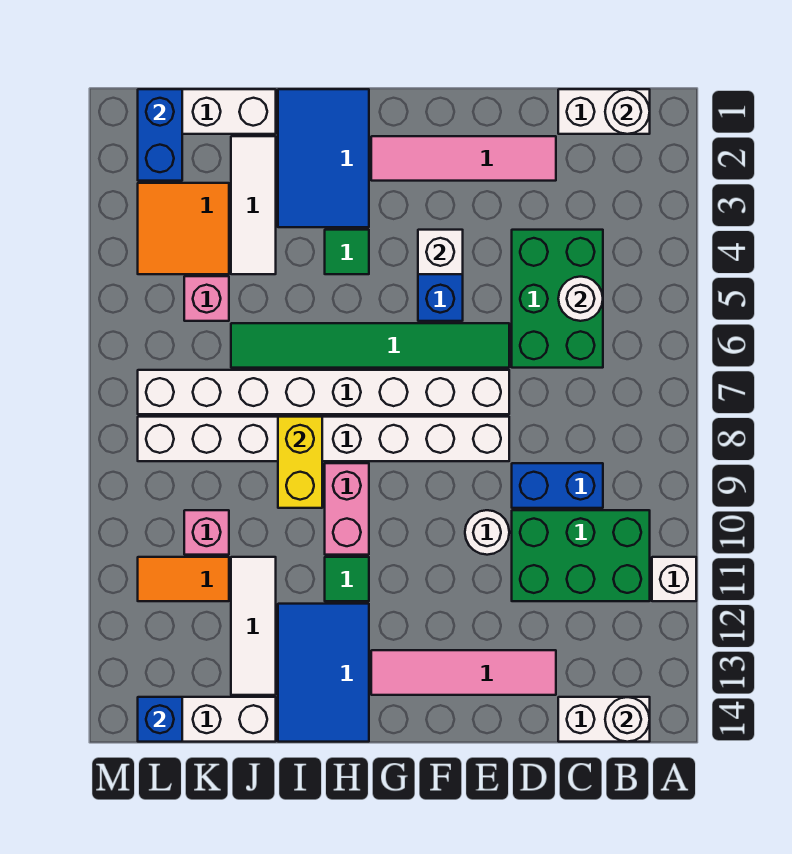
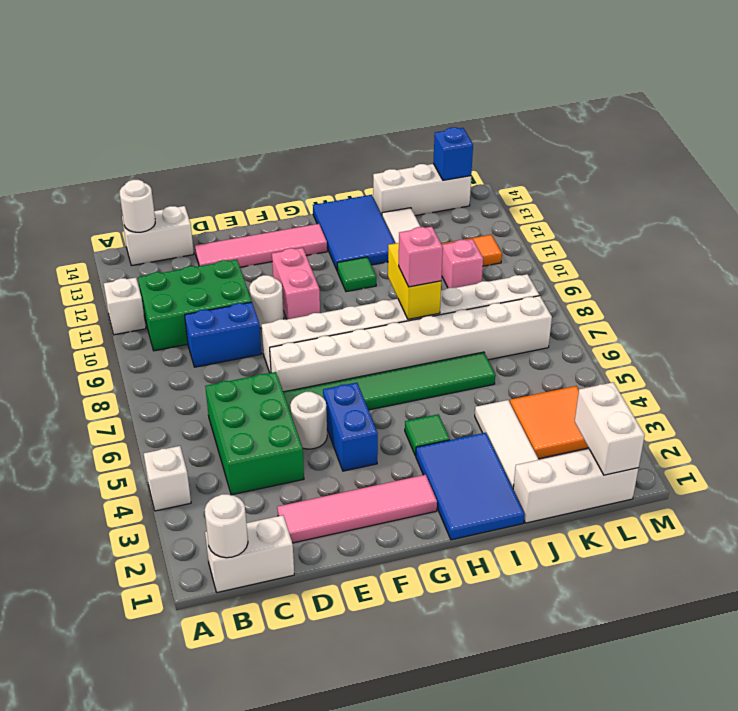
white 1x1 round brick [558,277,603,321] -> white 1x1 round brick moved to [290,392,327,449]
white 1x1 brick [418,230,463,274] -> white 1x1 brick moved to [144,446,191,511]
pink 1x2 brick [325,463,369,555] -> pink 1x2 brick moved to [272,248,320,319]
pink 1x1 brick [184,276,229,321] -> pink 1x1 brick moved to [399,227,443,287]
blue 1x2 brick [138,89,182,181] -> white 1x2 brick [575,382,645,475]

